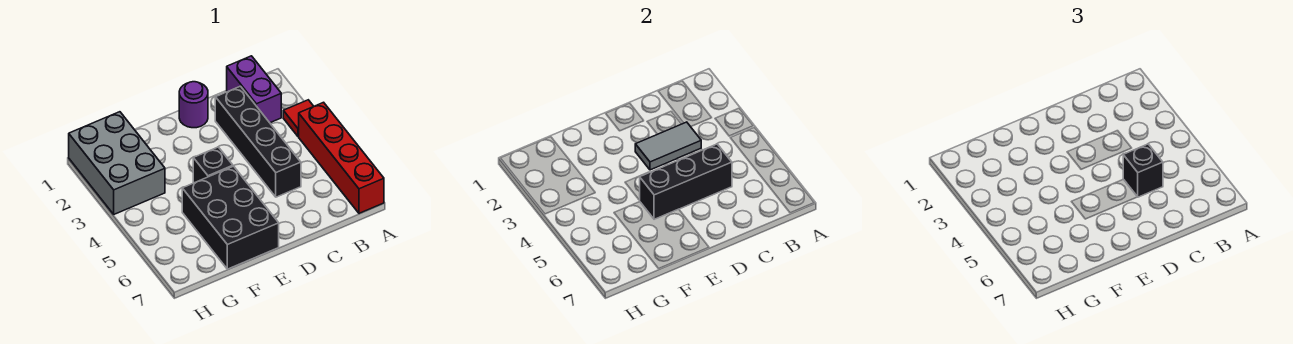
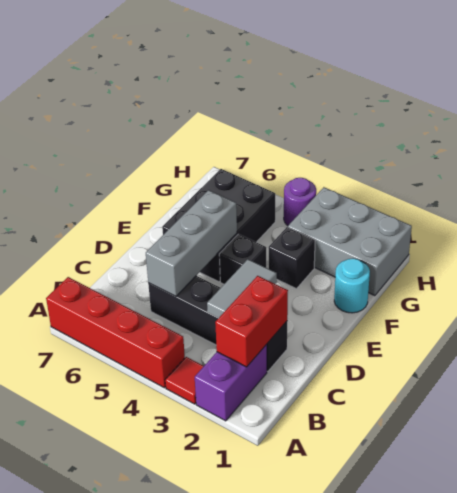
purple 1x2 brick [227,56,281,123] -> purple 1x2 brick turned to [195,344,267,421]
none -> red 1x2 brick [215,276,288,367]
black 1x3 brick [640,144,732,219] -> grey 1x3 brick [146,190,237,296]
black 1x1 brick [1123,144,1163,197] -> black 1x1 brick moved to [269,227,315,289]
purple 1x1 round brick [179,82,208,128] -> purple 1x1 round brick moved to [284,178,316,226]
black 2x3 brick [182,166,279,269] -> black 2x3 brick turned to [162,169,275,282]
none -> cyan 1x1 round brick [334,258,370,313]

